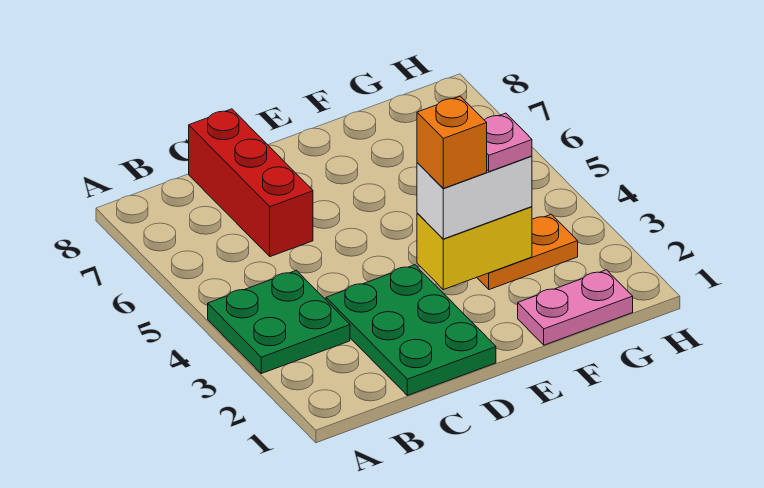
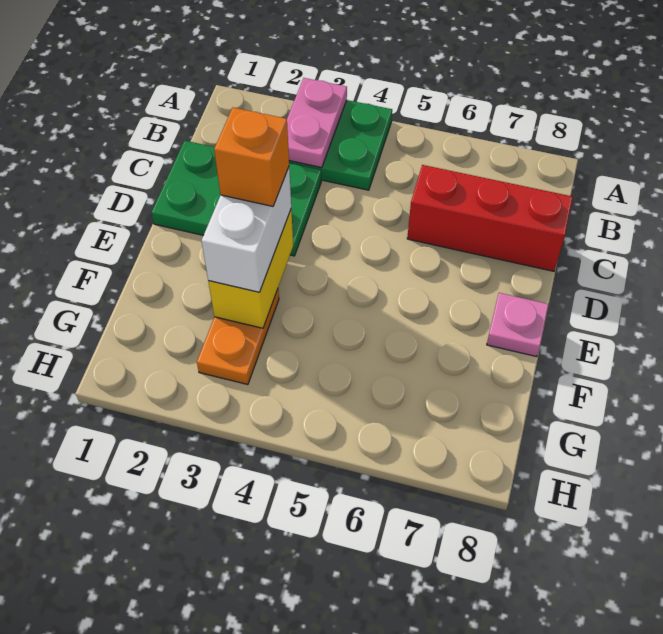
pink 1x2 plate [518,270,633,345] -> pink 1x2 plate moved to [287,78,347,168]
pink 1x1 plate [485,113,532,172] -> pink 1x1 plate moved to [487,293,549,357]

